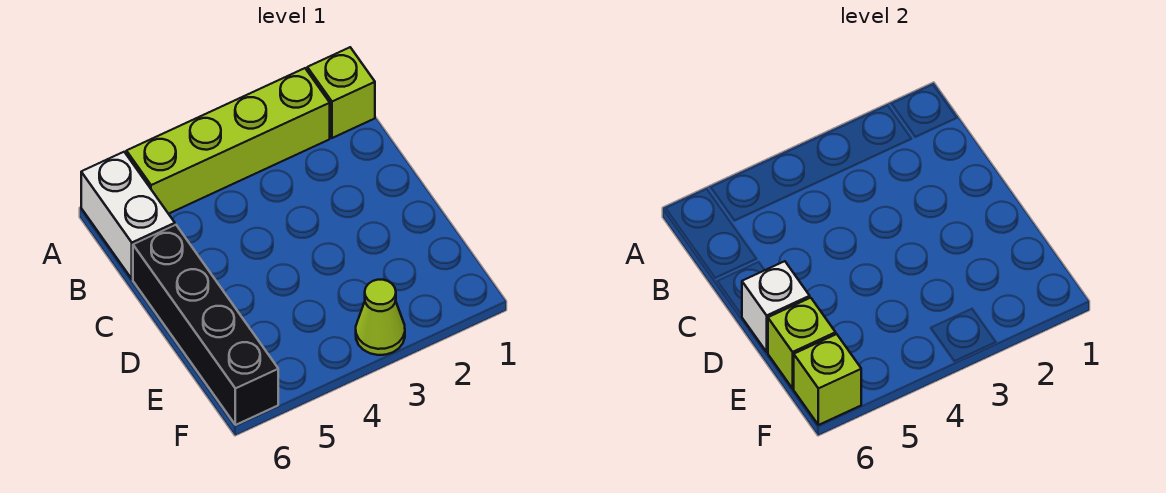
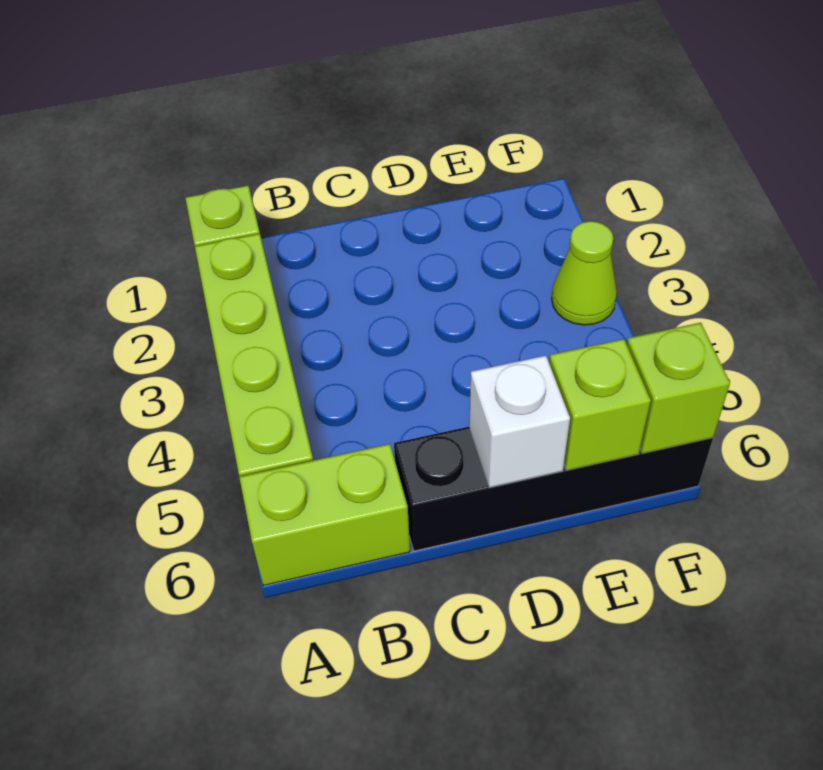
white 1x2 brick [81,152,175,279] -> lime 1x2 brick [239,444,410,585]

